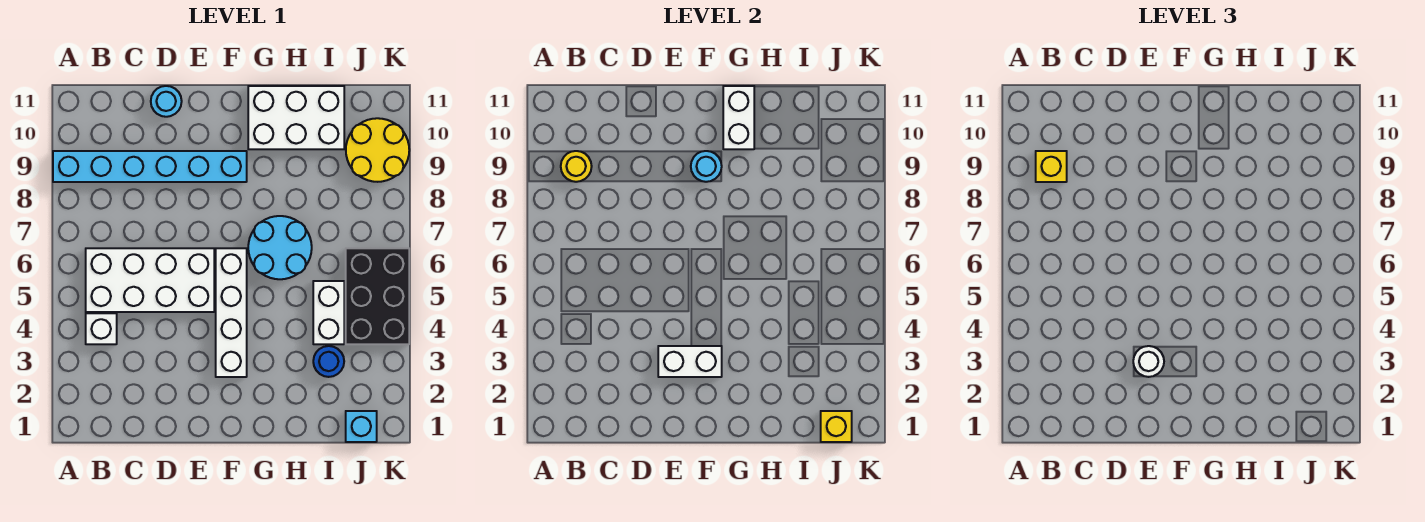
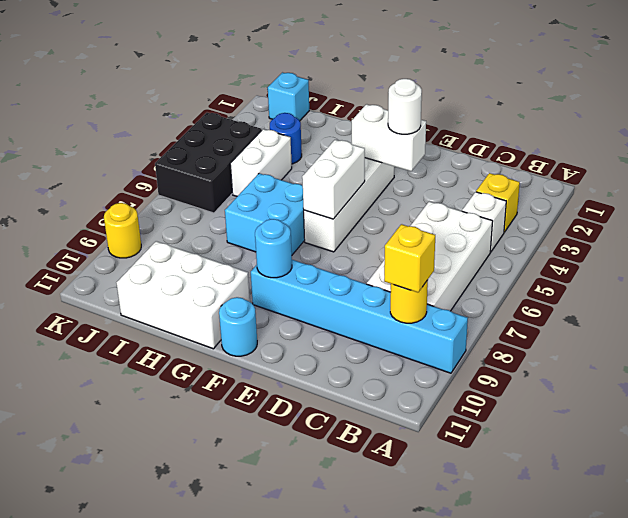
white 2x4 brick [86,248,214,312] -> white 2x4 brick turned to [367,202,493,311]
cyan 1x1 round brick [151,86,182,117] -> cyan 1x1 round brick moved to [219,297,257,356]
cyan 2x2 round brick [248,216,312,279] -> cyan 2x2 brick [225,173,305,255]
white 1x2 brick [723,86,754,149] -> white 1x2 brick moved to [302,140,365,219]
yellow 1x1 brick [821,411,852,442] -> yellow 1x1 brick moved to [476,173,520,232]
yellow 2x2 round brick [346,118,409,182] -> yellow 1x1 round brick [104,203,141,258]

